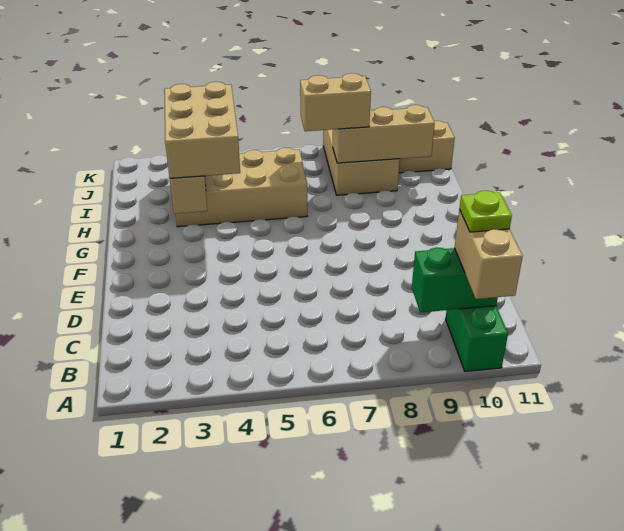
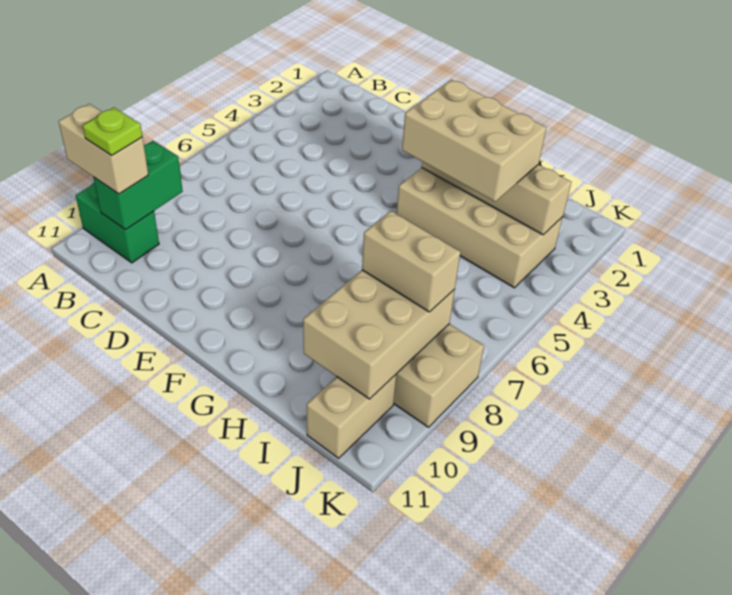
tan 2x4 brick [176,148,307,227] -> tan 2x4 brick turned to [397,168,563,288]
tan 1x2 brick [300,73,371,131] -> tan 1x2 brick turned to [362,211,460,312]
tan 1x3 brick [333,105,435,163] -> tan 2x3 brick [303,270,455,399]

